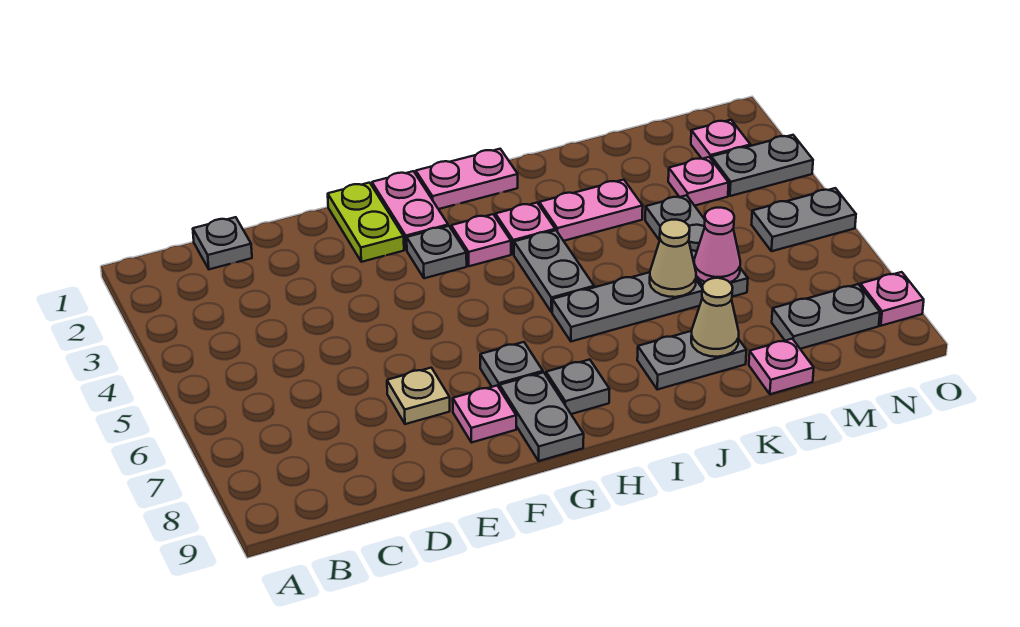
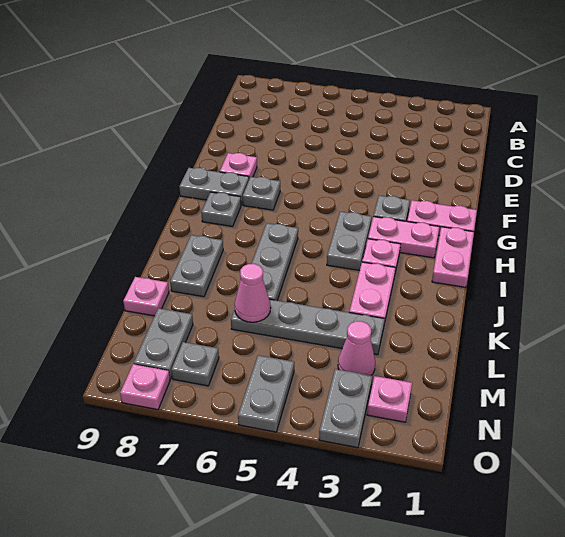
grey 1x1 plate [193,217,252,269] -> grey 1x1 plate moved to [171,342,219,386]
tan 1x1 plate [387,368,450,424] -> none
lime 1x2 plate [328,183,404,262] -> none
pink 1x1 plate [451,214,511,266] -> pink 1x2 plate [368,217,439,258]
grey 1x2 plate [514,230,594,312] -> grey 1x2 plate turned to [327,212,372,271]
tan 1x1 cone [650,220,696,297] -> none
tan 1x1 cone [691,278,739,357] -> none
grey 1x3 plate [645,195,748,297] -> grey 1x4 plate [231,299,385,355]
pink 1x1 plate [668,157,729,206] -> pink 1x1 cone [338,321,375,375]

